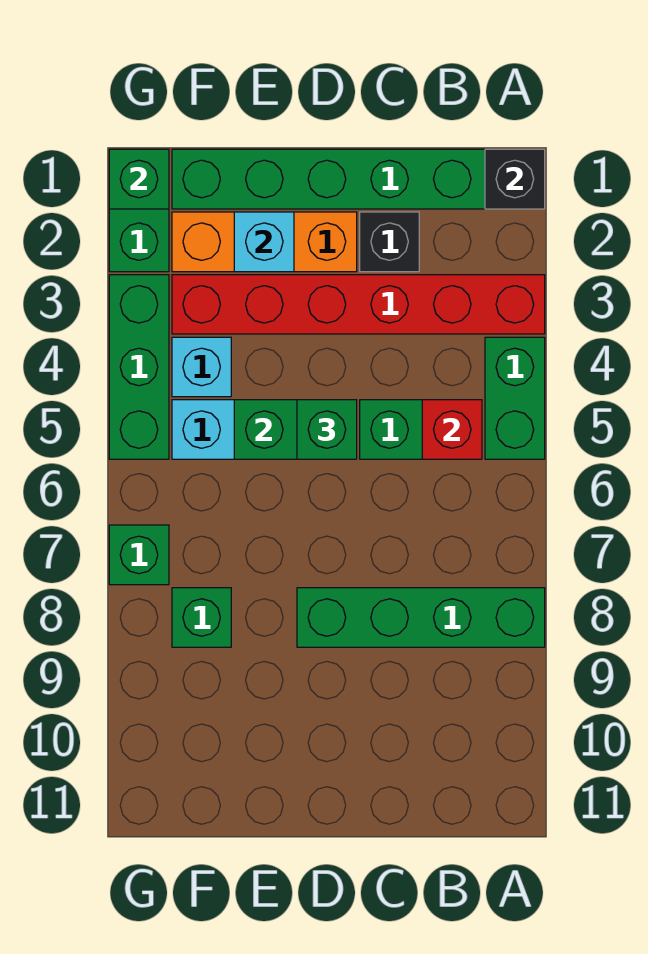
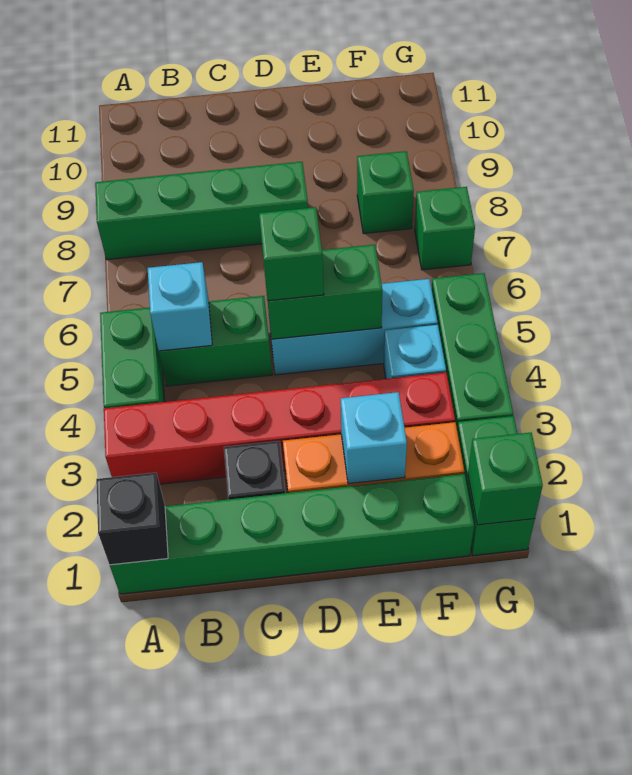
red 1x1 brick [422,400,482,459] -> cyan 1x1 brick [148,262,212,351]

